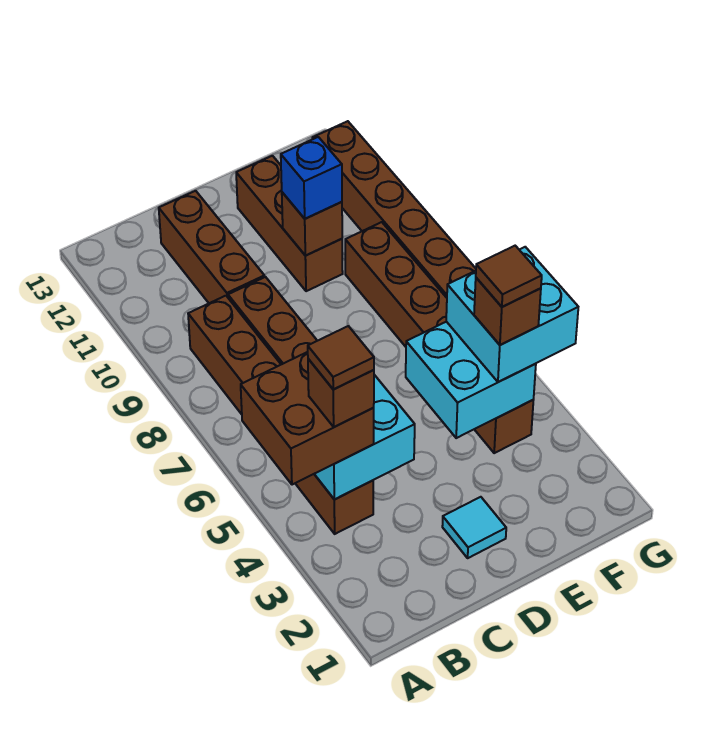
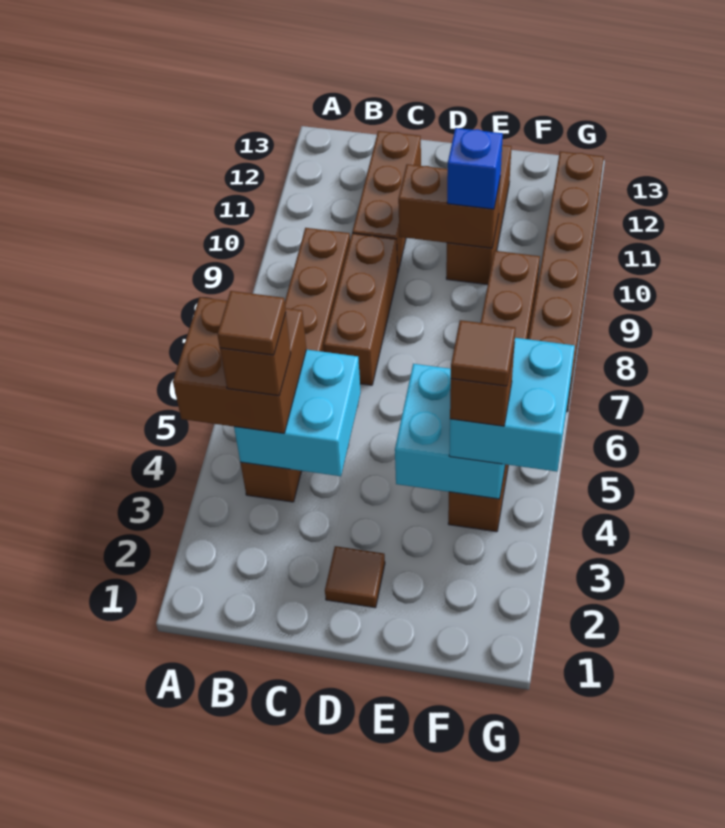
cyan 1x1 tile [442,497,506,558] -> brown 1x1 tile [325,546,385,608]
brown 1x1 brick [282,192,342,256] -> brown 1x2 brick [398,164,501,248]

